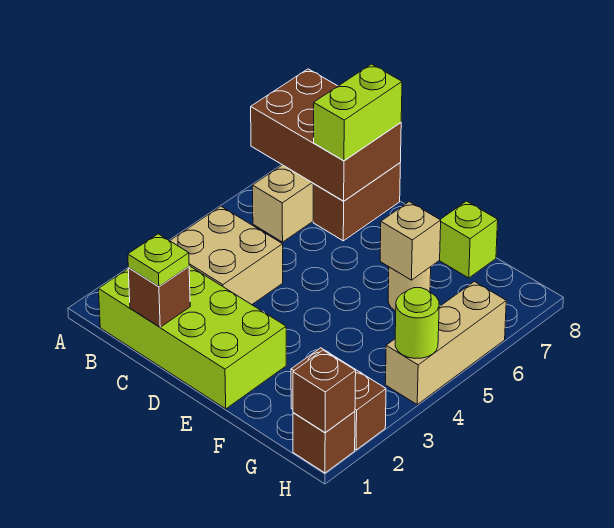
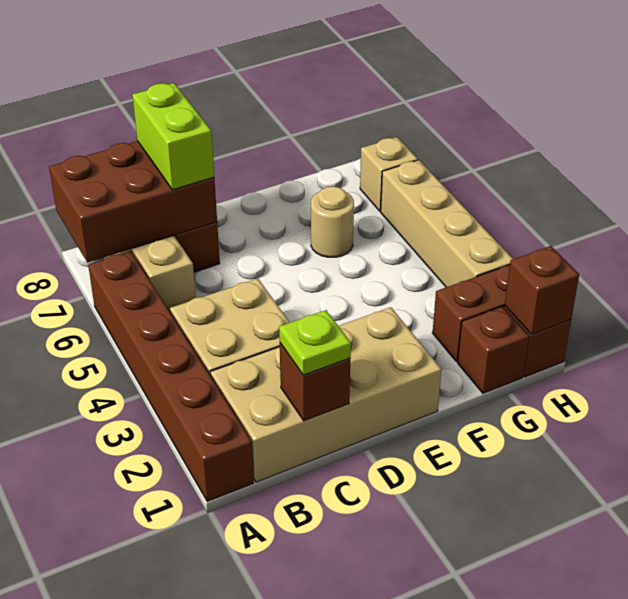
none -> brown 1x6 brick [88,251,254,502]
lime 2x4 brick [99,266,286,409] -> tan 2x4 brick [211,307,442,482]
tan 1x1 brick [380,202,441,280] -> tan 1x1 brick moved to [360,137,418,211]
lime 1x1 brick [439,201,498,278] -> none
none -> brown 1x1 brick [458,306,529,393]
tan 1x3 brick [385,282,506,404] -> tan 1x4 brick [381,160,513,287]
lime 1x1 round brick [395,288,439,359] -> none

